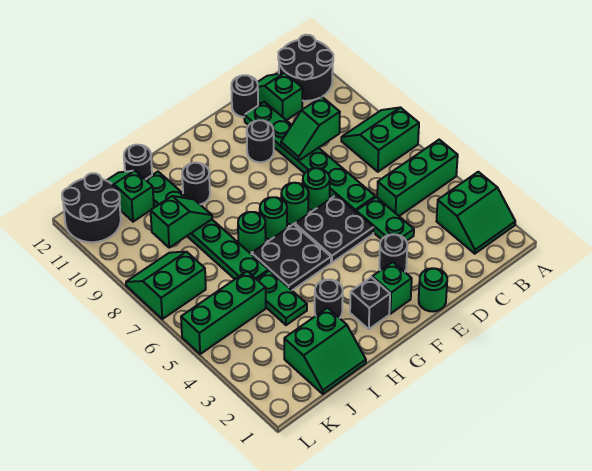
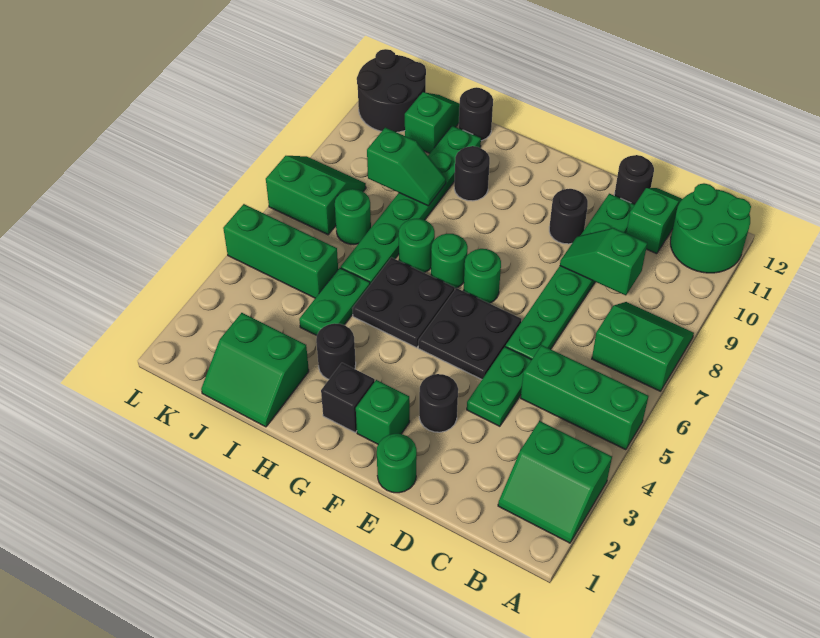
black 2x2 round brick [278,35,333,101] -> green 2x2 round brick [670,183,751,273]
green 1x1 round brick [303,168,330,210] -> green 1x1 round brick moved to [335,189,371,244]

